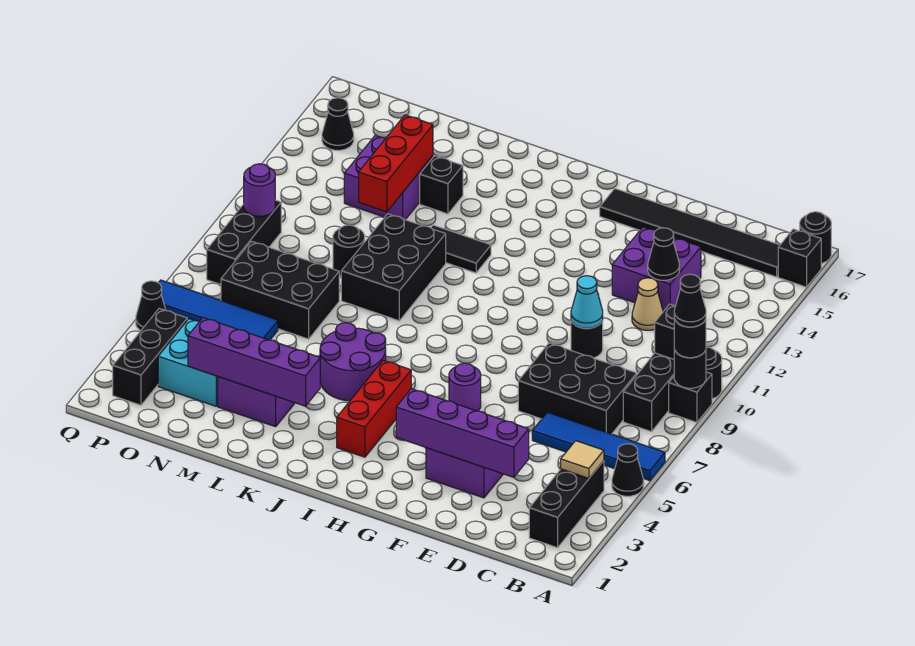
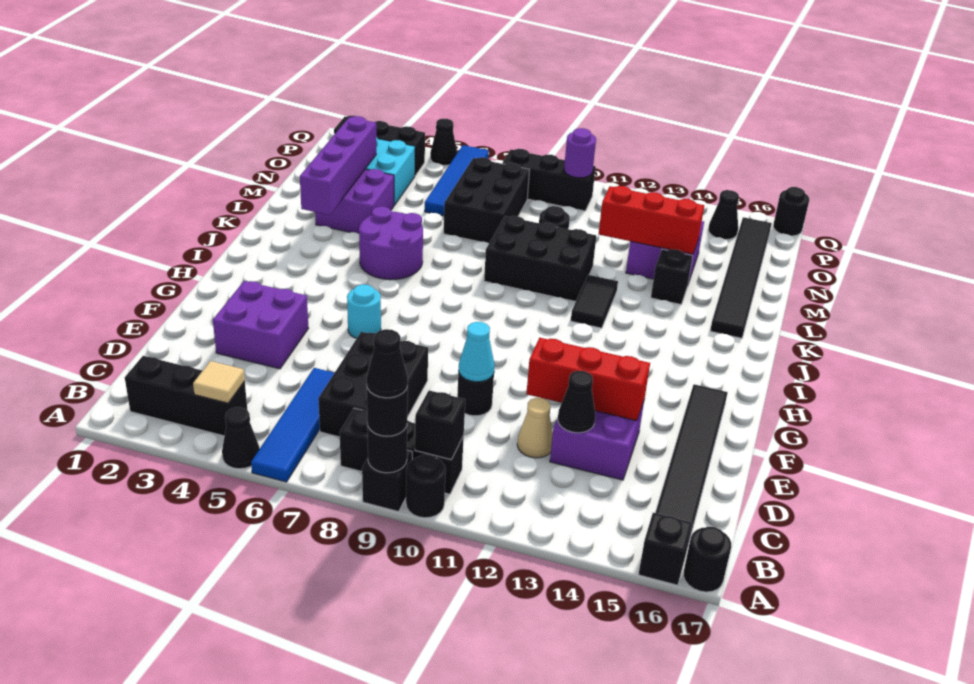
purple 1x4 brick [396,389,529,477] -> none
purple 1x1 round brick [449,363,481,411] -> cyan 1x1 round brick [347,284,381,339]
red 1x3 brick [337,360,411,457] -> red 1x3 brick moved to [526,338,650,421]
none -> black 1x6 tile [710,217,772,338]
none -> black 1x1 round brick [773,187,809,236]

